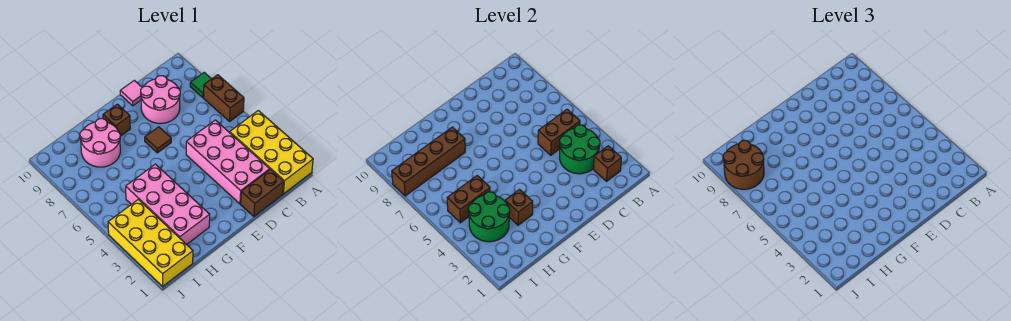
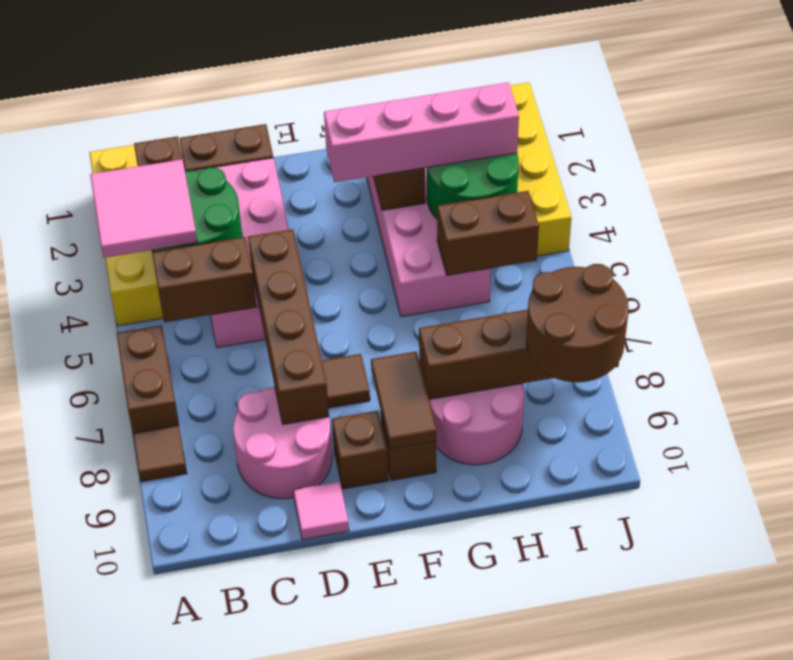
none -> pink 2x2 tile [90,159,197,258]
green 1x1 tile [190,72,211,98] -> brown 1x1 tile [133,425,187,482]
none -> brown 1x4 brick [248,229,329,425]
none -> brown 1x1 brick [332,411,388,489]
none -> pink 1x4 brick [324,82,519,182]
none -> brown 1x2 tile [371,351,436,449]

